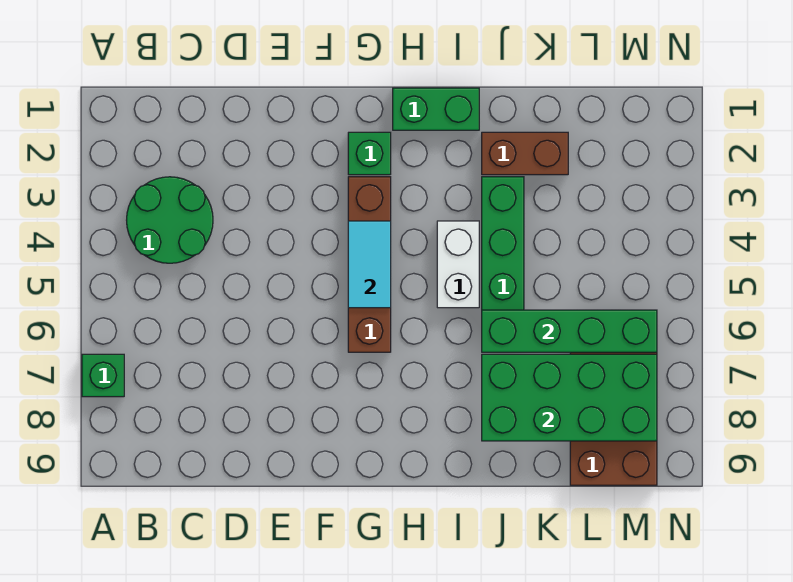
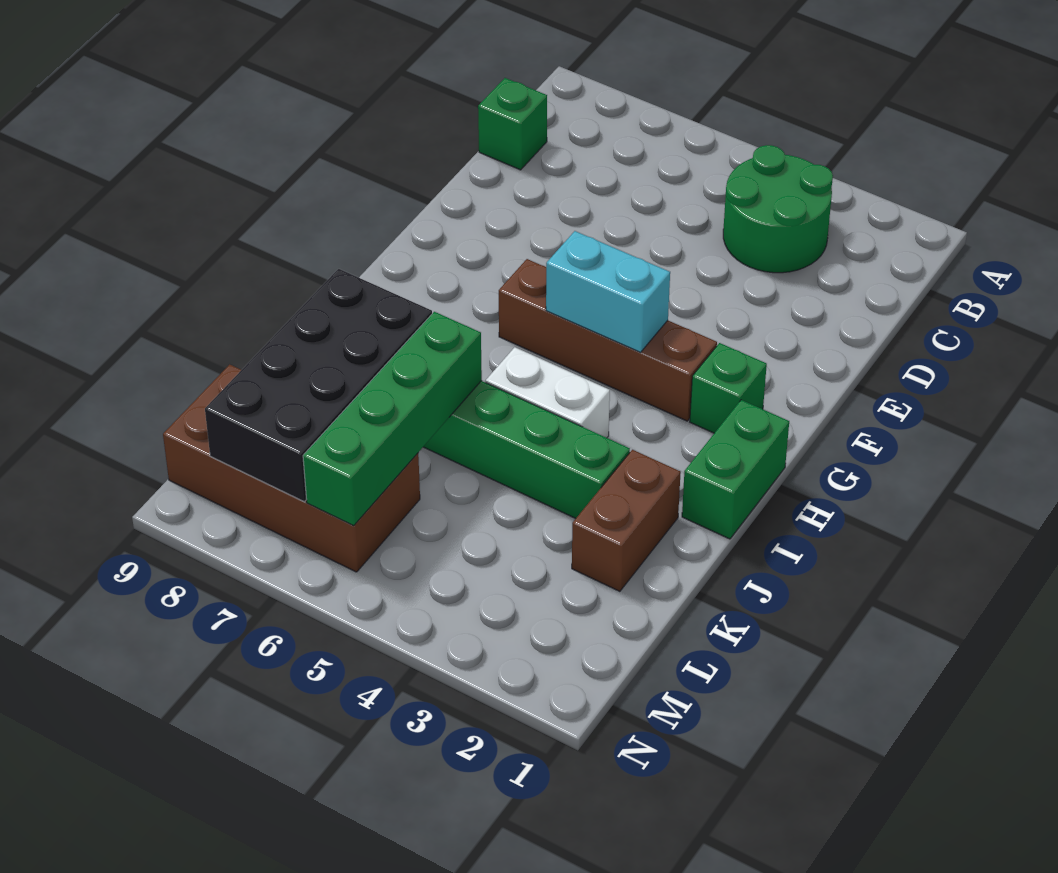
green 1x1 brick [82,354,124,397] -> green 1x1 brick moved to [478,78,547,170]
cyan 1x2 tile [348,221,391,308] -> cyan 1x2 brick [546,231,670,352]
green 2x4 brick [482,354,657,441] -> black 2x4 brick [205,269,432,502]

